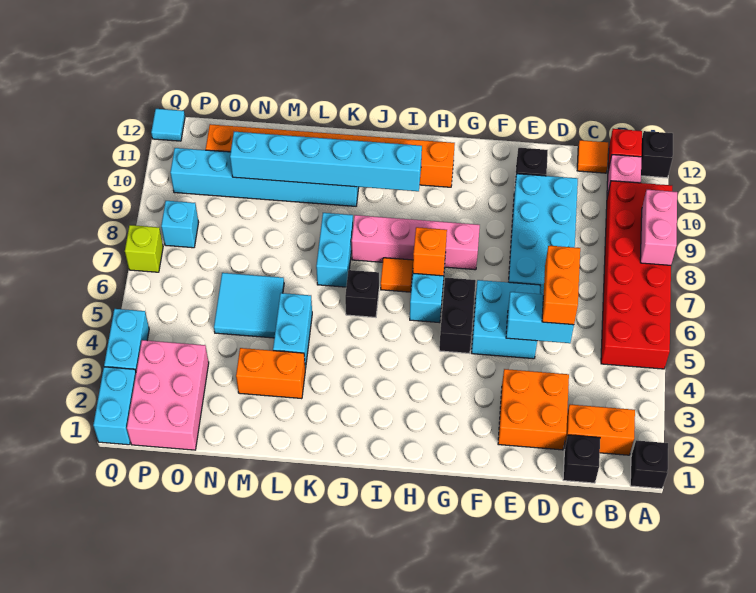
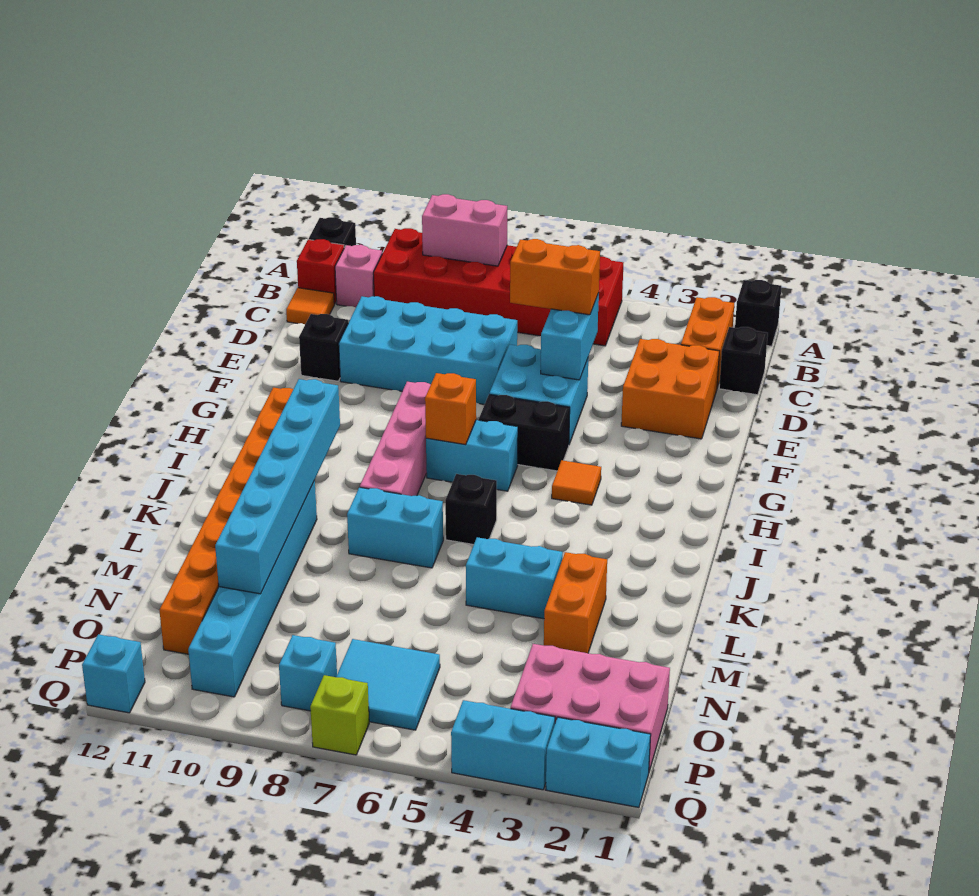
orange 1x1 tile [381,258,413,292] -> orange 1x1 tile moved to [552,460,601,505]
cyan 2x2 tile [214,273,284,338] -> cyan 2x2 tile moved to [336,639,440,730]
cyan 1x1 tile [151,109,185,141] -> cyan 1x1 brick [82,634,145,713]

